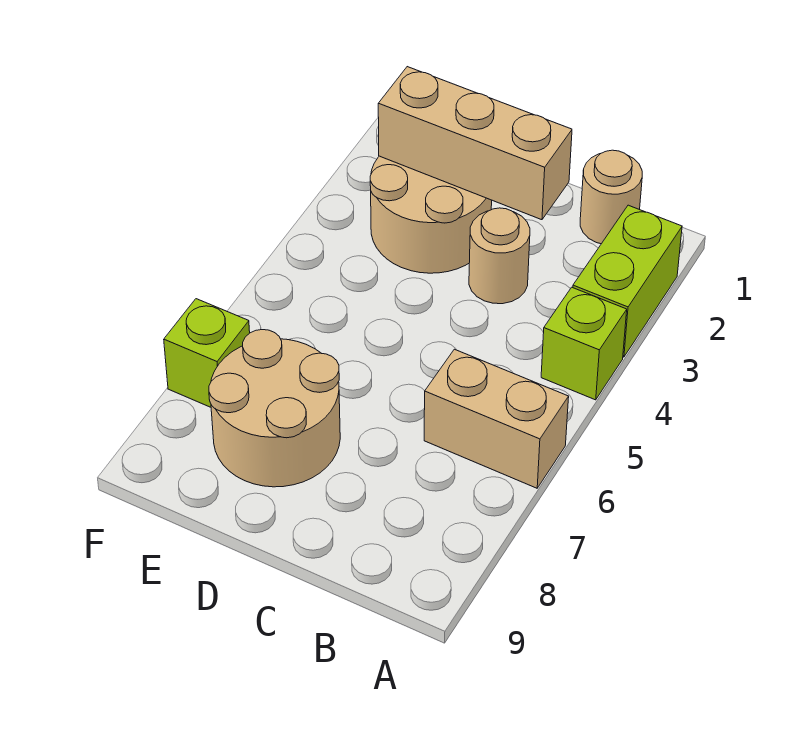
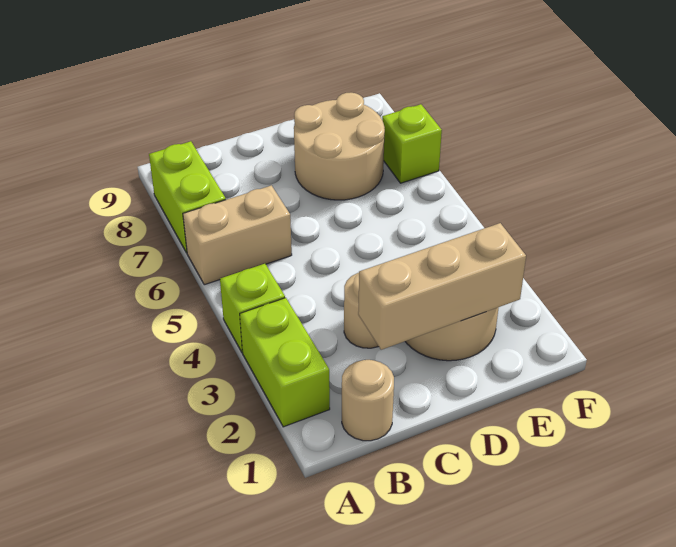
none -> lime 1x2 brick [149,141,226,253]

